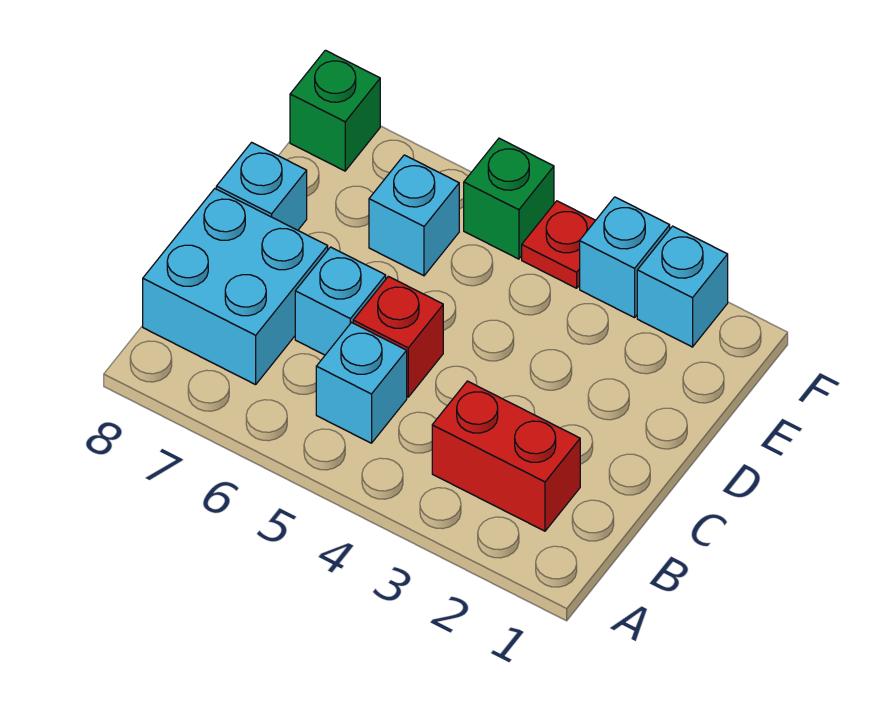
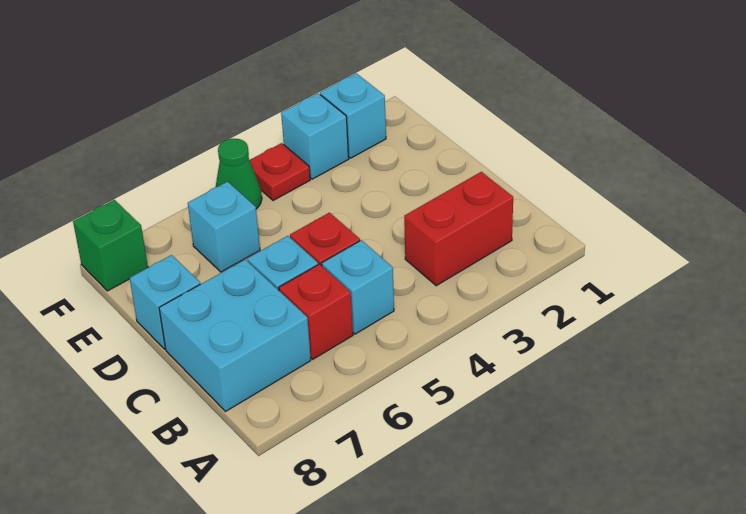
none -> red 1x1 brick [279,264,353,359]
green 1x1 brick [464,138,554,259] -> green 1x1 cone [216,139,262,209]

